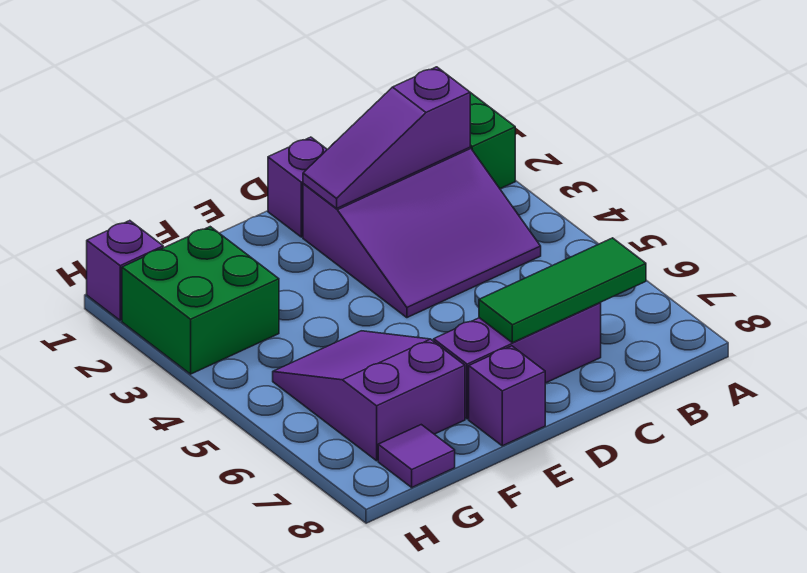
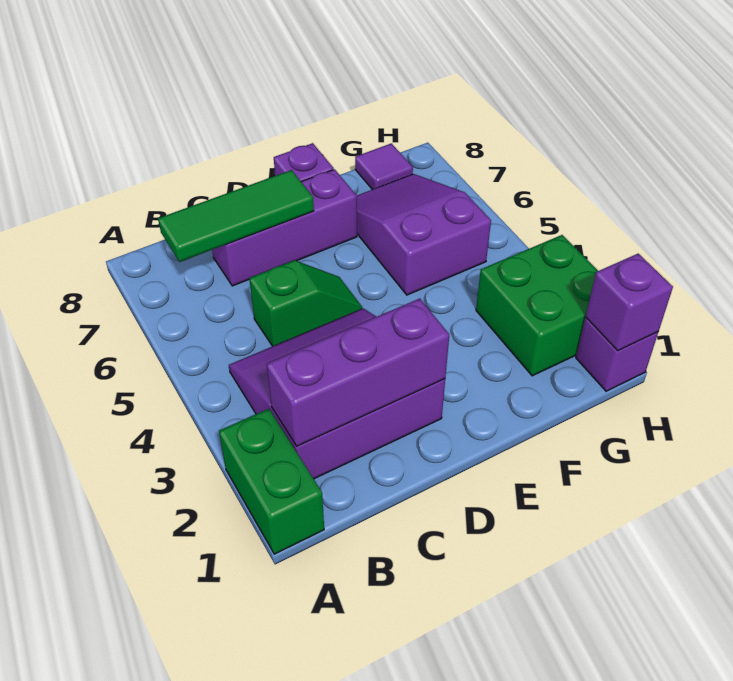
purple 1x3 slope [303,67,470,208] -> purple 1x3 brick [267,299,449,446]
none -> green 1x2 slope [249,260,362,346]
purple 1x1 brick [268,137,327,237] -> purple 1x1 brick moved to [585,254,673,351]
purple 2x3 slope [273,331,465,461] -> purple 2x3 slope turned to [357,174,491,295]

